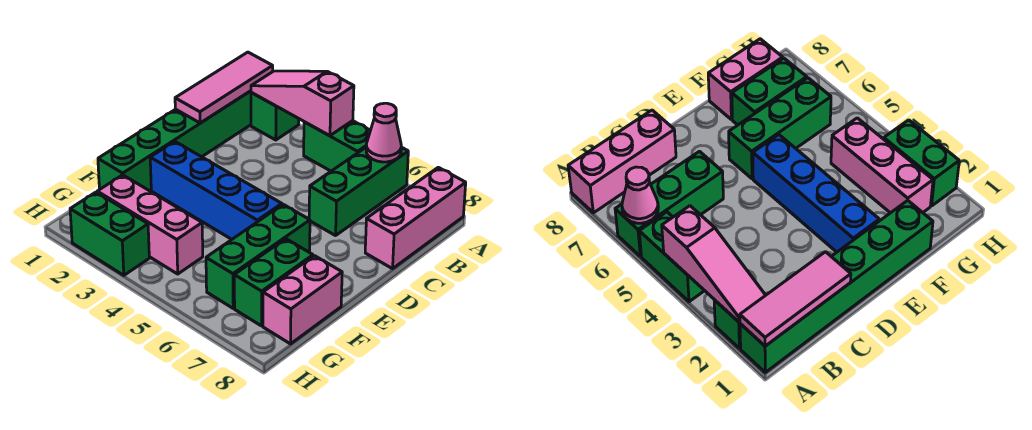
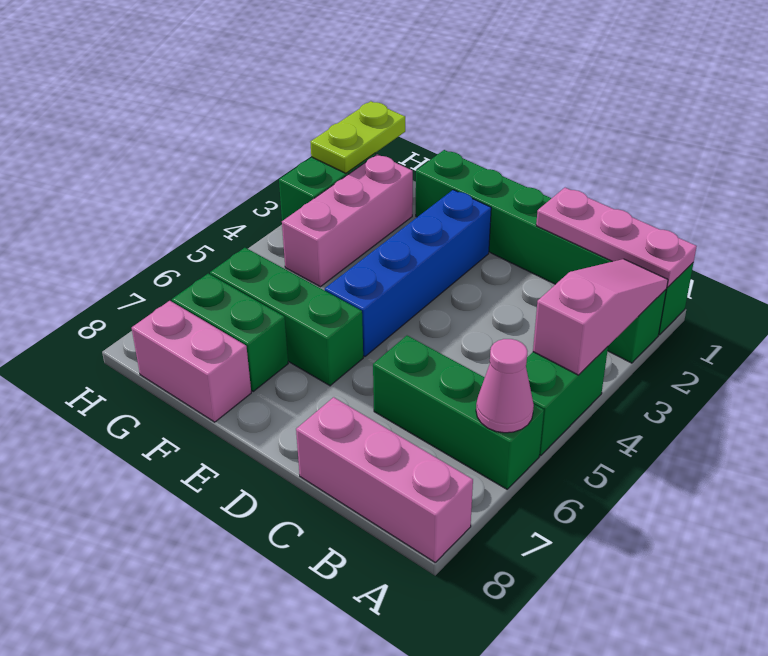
pink 1x3 tile [175,52,273,123] -> pink 1x3 plate [536,188,697,287]
none -> lime 1x2 plate [311,101,405,173]

